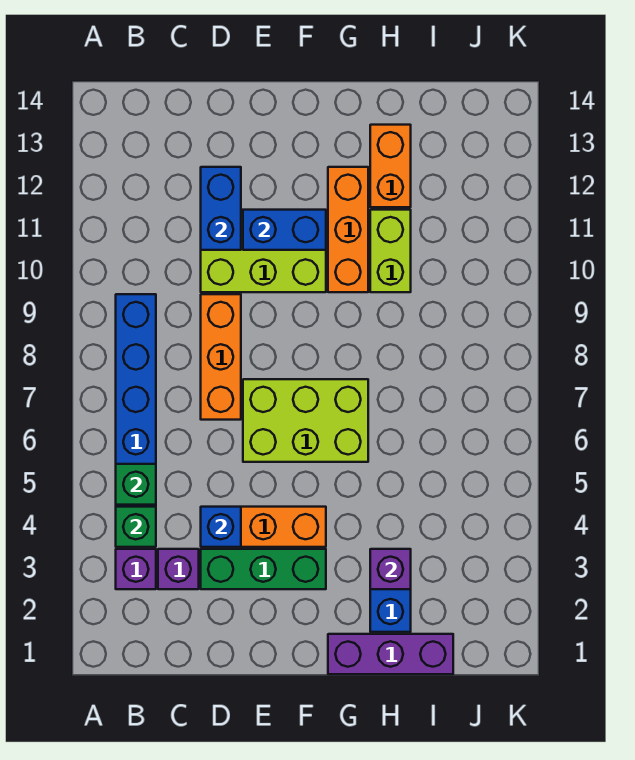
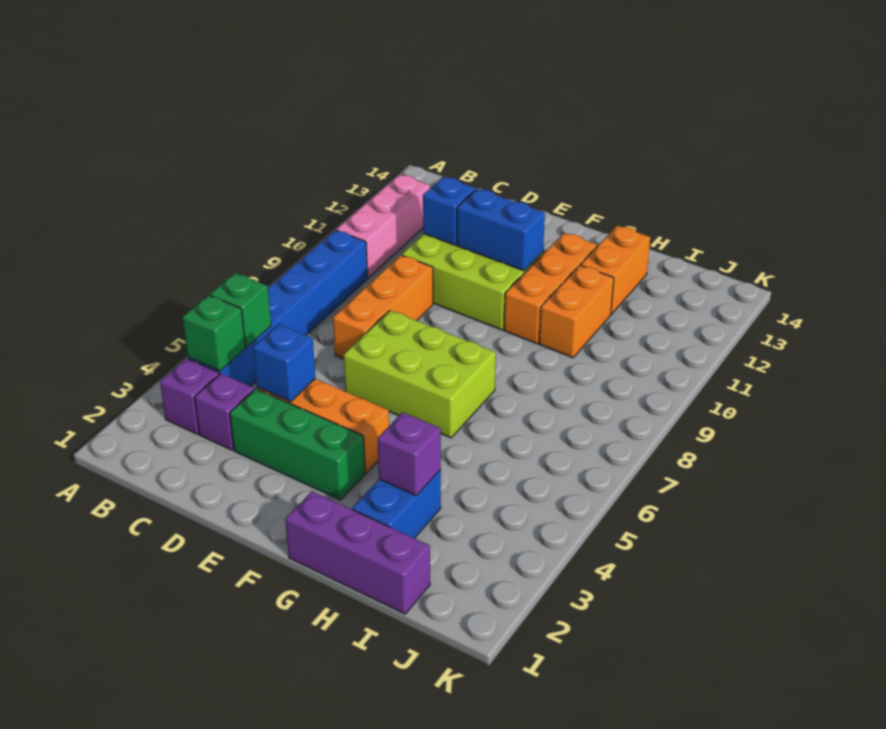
none -> pink 1x3 brick [336,174,430,278]
blue 1x2 brick [201,167,241,250] -> blue 1x1 brick [423,177,475,245]
lime 1x2 brick [370,210,411,292] -> orange 1x2 brick [539,265,614,358]

